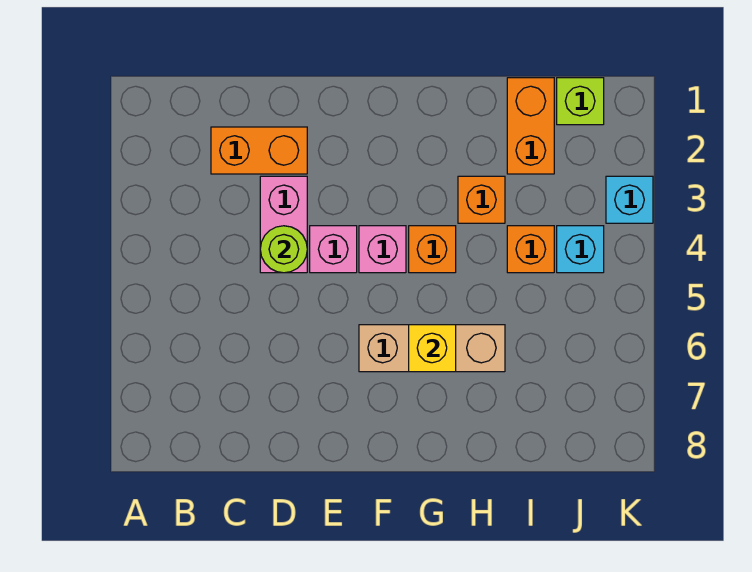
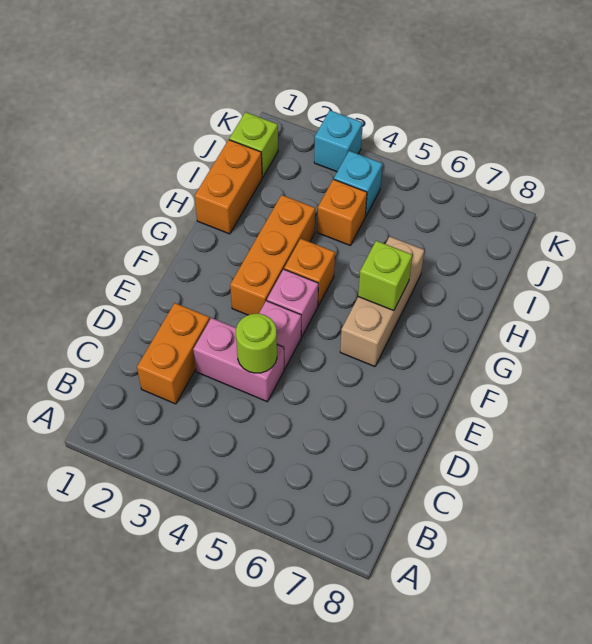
yellow 1x1 brick [409,325,456,372] -> lime 1x1 brick [358,241,412,311]
orange 1x1 brick [458,176,505,223] -> orange 1x3 brick [230,195,315,315]
orange 1x2 brick [507,78,554,174] -> orange 1x2 brick turned to [195,140,262,234]

